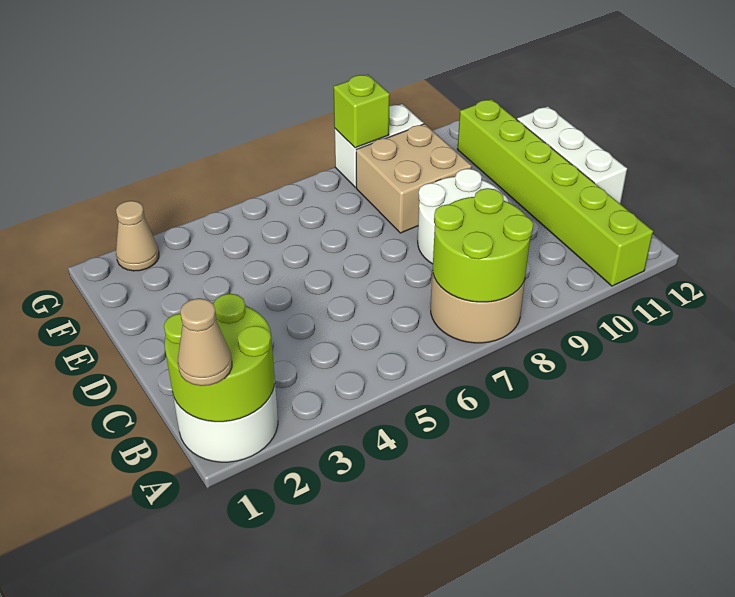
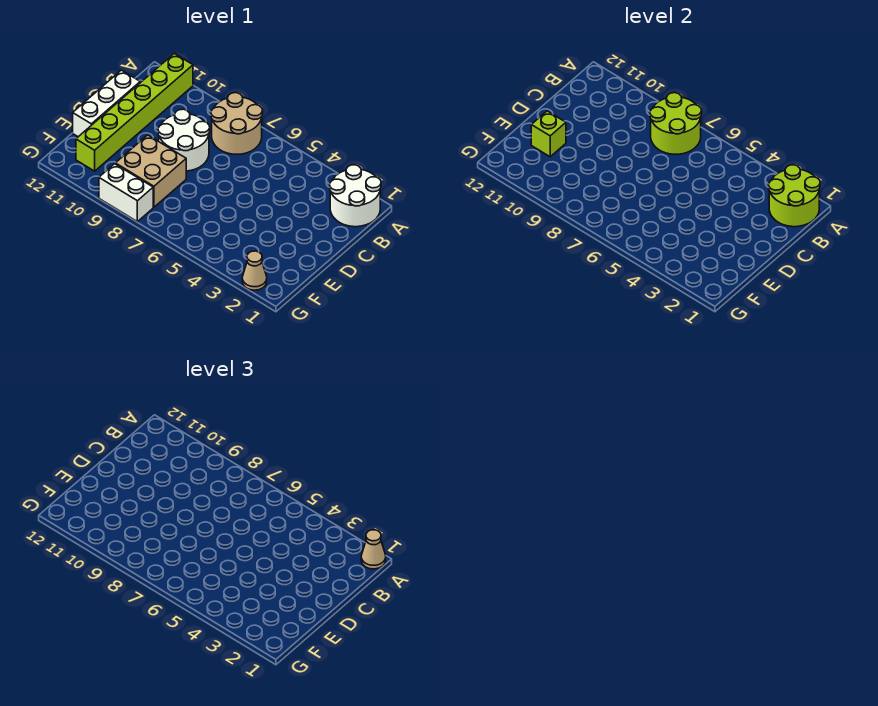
lime 1x1 brick [334,74,390,148] -> lime 1x1 brick moved to [531,111,566,157]

